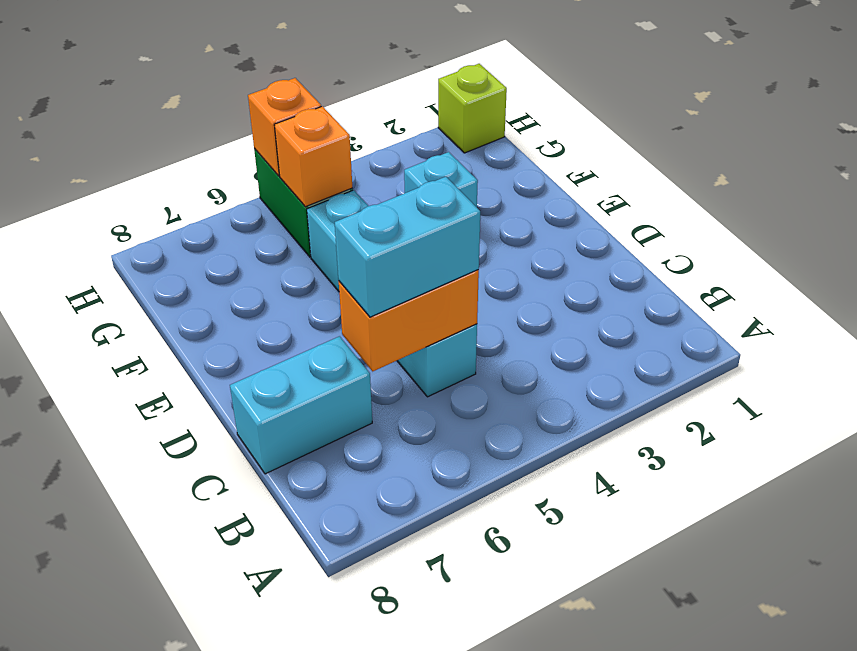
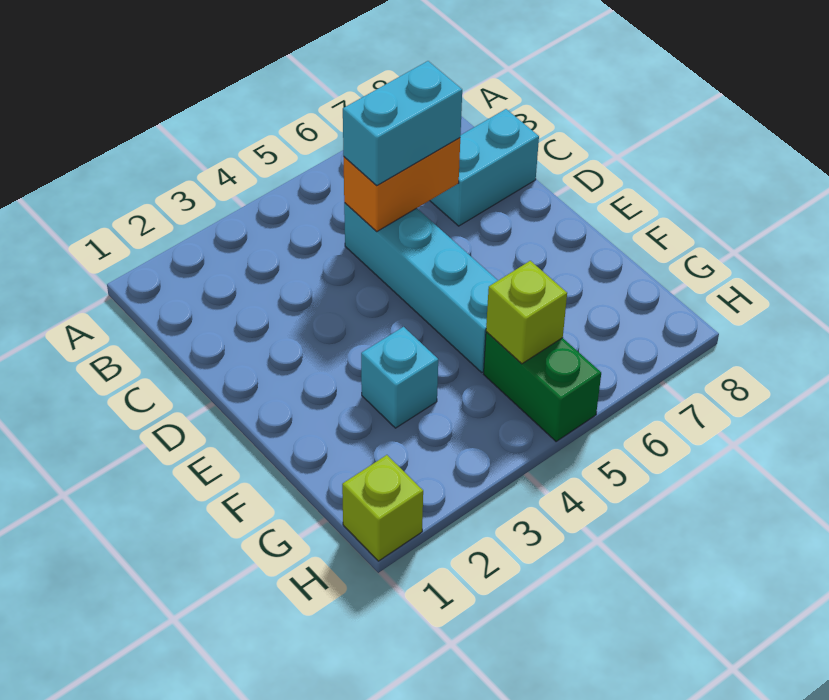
orange 1x1 brick [274,106,352,207] -> lime 1x1 brick [486,261,567,364]
orange 1x1 brick [248,78,321,176] -> none

